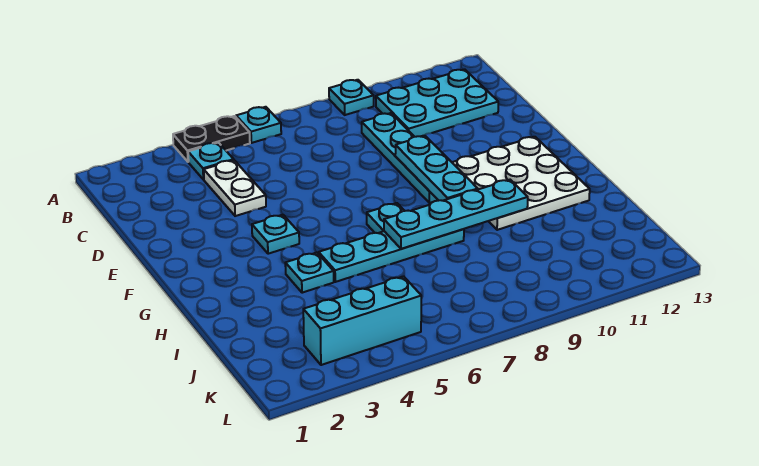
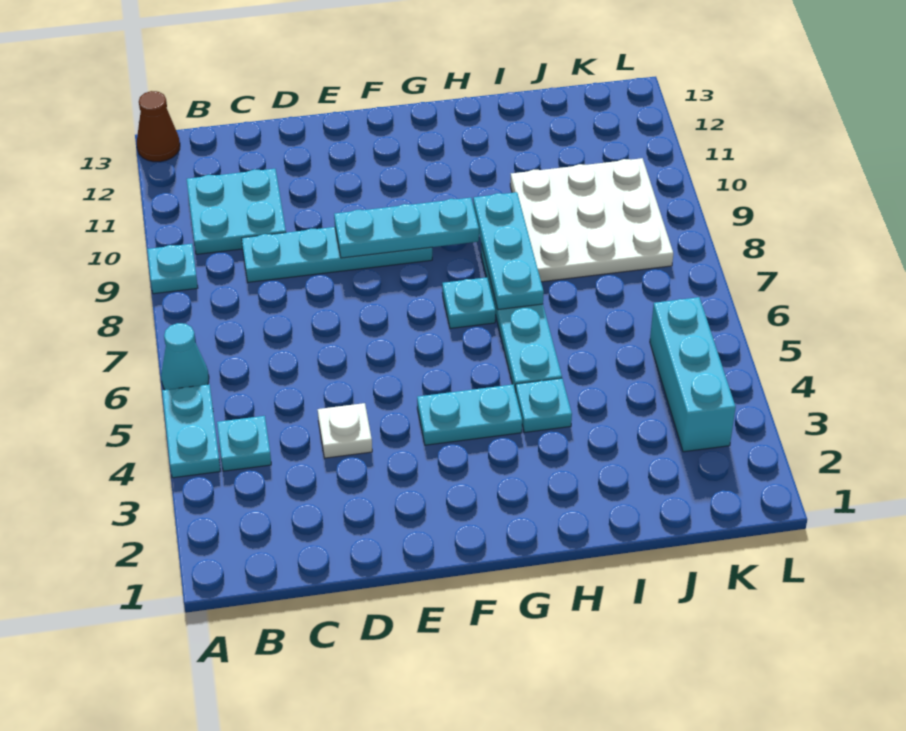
black 1x2 plate [173,116,250,162] -> cyan 1x2 plate [162,384,220,478]
cyan 1x1 plate [236,107,281,143] -> cyan 1x1 cone [161,323,209,390]
none -> brown 1x1 cone [137,91,180,162]
cyan 2x3 plate [376,69,498,137] -> cyan 2x2 plate [187,169,286,254]
white 1x2 plate [204,160,266,216] -> white 1x1 plate [318,403,372,458]
cyan 1x1 plate [252,215,299,254] -> cyan 1x2 plate [417,384,522,445]
white 3x3 plate [452,137,590,230] -> white 3x3 plate moved to [510,158,673,282]
cyan 1x4 plate [384,180,528,249] -> cyan 1x3 plate [473,192,544,310]

